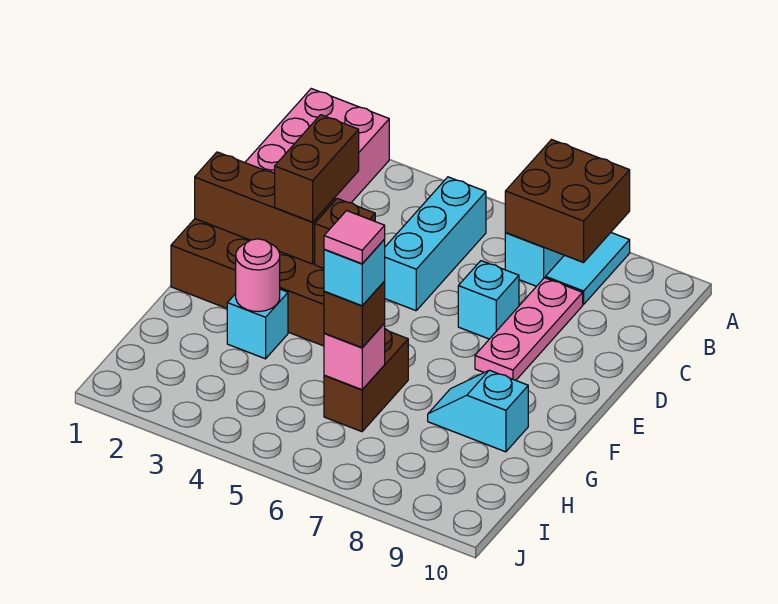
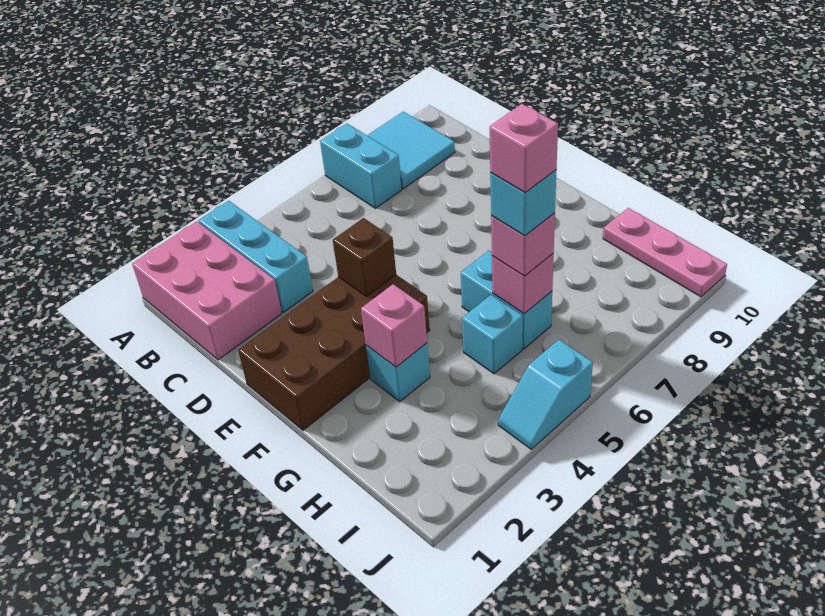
brown 2x2 brick [505,140,630,263] -> none
cyan 1x2 tile [546,233,630,304] -> cyan 2x2 tile [367,111,455,189]
cyan 1x3 brick [385,177,486,311] -> cyan 1x3 brick moved to [199,201,313,312]
pink 1x3 plate [475,278,583,380] -> pink 1x3 plate moved to [603,208,727,297]
brown 1x2 brick [275,115,359,222] -> none
cyan 1x1 brick [458,261,519,339] -> cyan 1x1 brick moved to [462,295,523,374]
brown 1x3 brick [195,152,335,264] -> none
pink 1x1 round brick [236,239,280,312] -> pink 1x1 brick [361,284,427,367]
brown 1x2 brick [324,329,408,432] -> cyan 1x2 brick [461,251,552,349]
cyan 1x2 slope [428,370,528,452] -> cyan 1x2 slope moved to [498,340,593,449]
brown 1x1 brick [324,281,385,348] -> pink 1x1 brick [491,213,555,276]
pink 1x1 tile [324,211,385,264] -> pink 1x1 brick [490,104,558,192]

